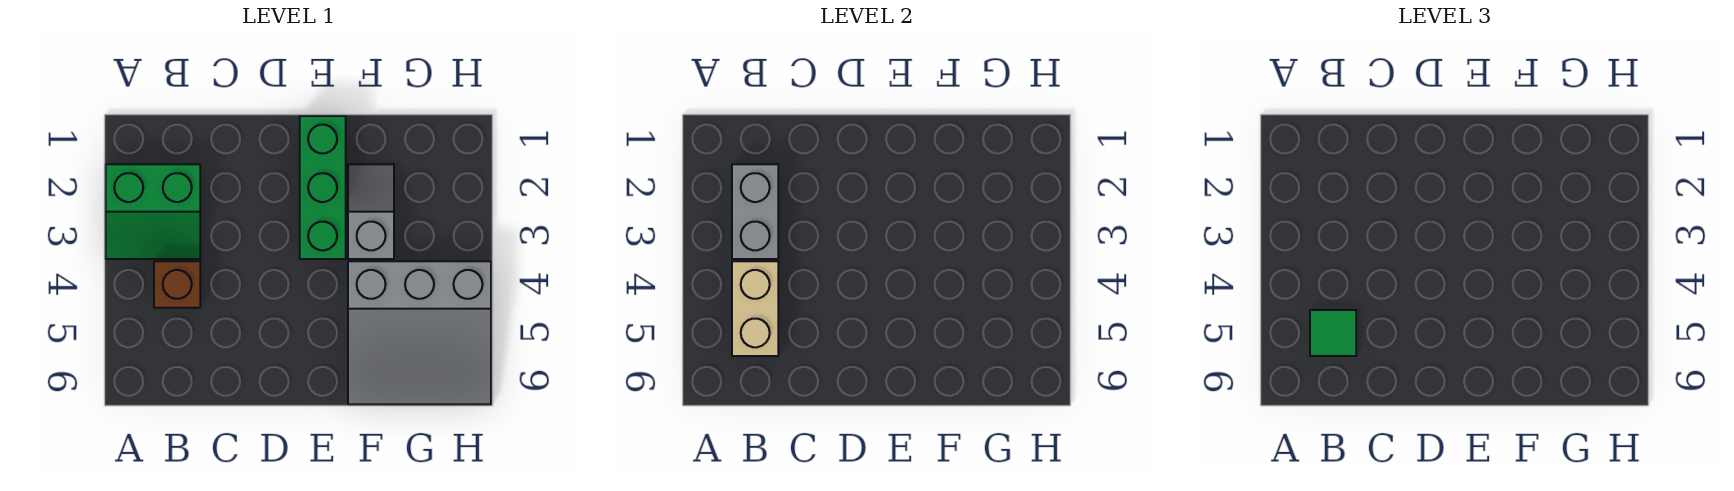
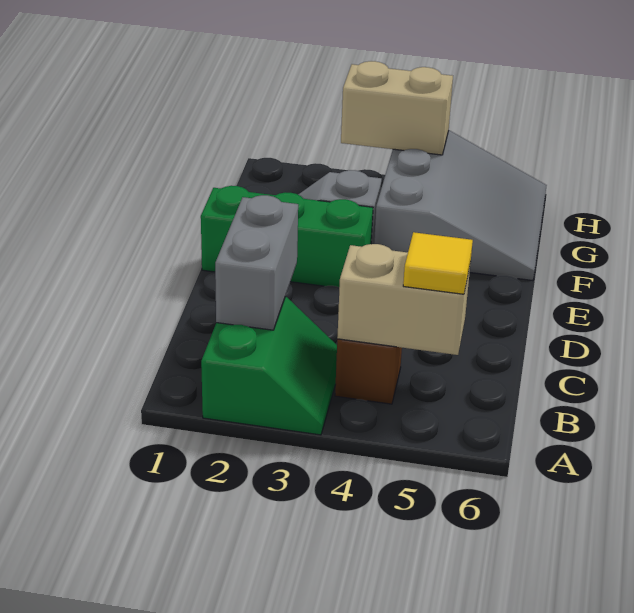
grey 1x2 brick [732,164,778,259] -> grey 1x2 brick turned to [215,195,298,330]
green 1x1 tile [1310,310,1356,356] -> yellow 1x1 tile [403,232,473,294]
none -> tan 1x2 brick [341,61,453,155]

